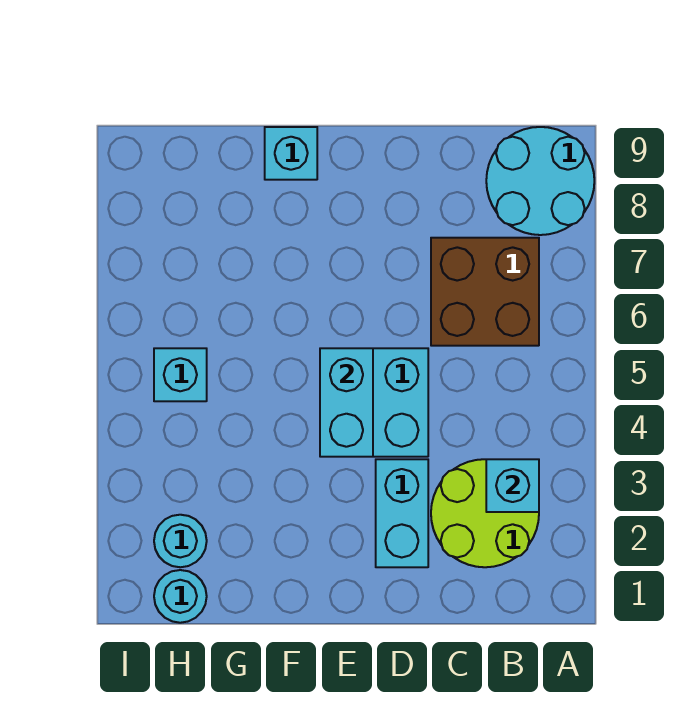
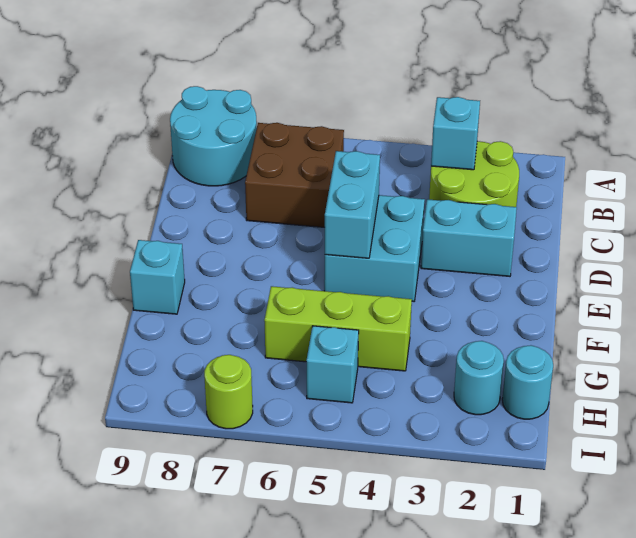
cyan 1x2 brick [320,348,373,457] -> cyan 1x2 brick turned to [325,151,380,258]
none -> lime 1x3 brick [264,286,412,371]
none -> lime 1x1 round brick [204,355,253,429]

